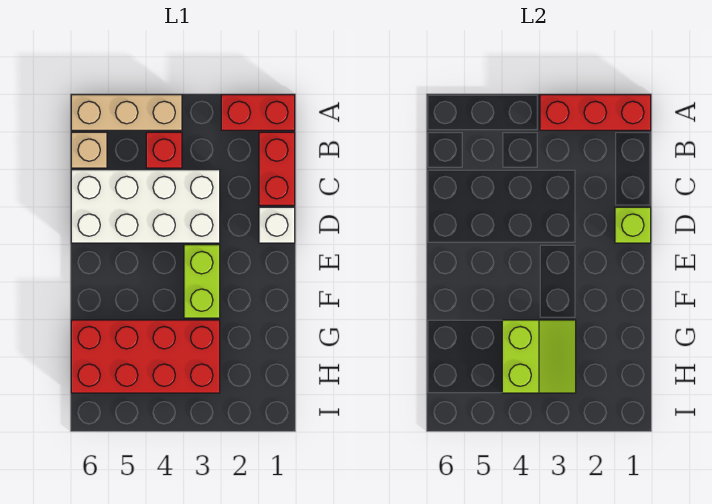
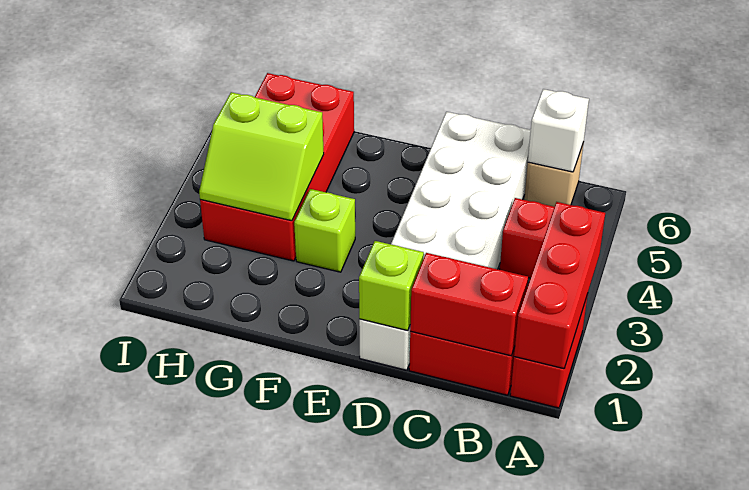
tan 1x3 brick [71,95,182,130] -> none
none -> red 1x2 brick [410,253,528,356]
none -> white 1x1 brick [528,89,589,172]
lime 1x2 brick [184,245,220,318] -> lime 1x1 brick [294,189,355,272]

